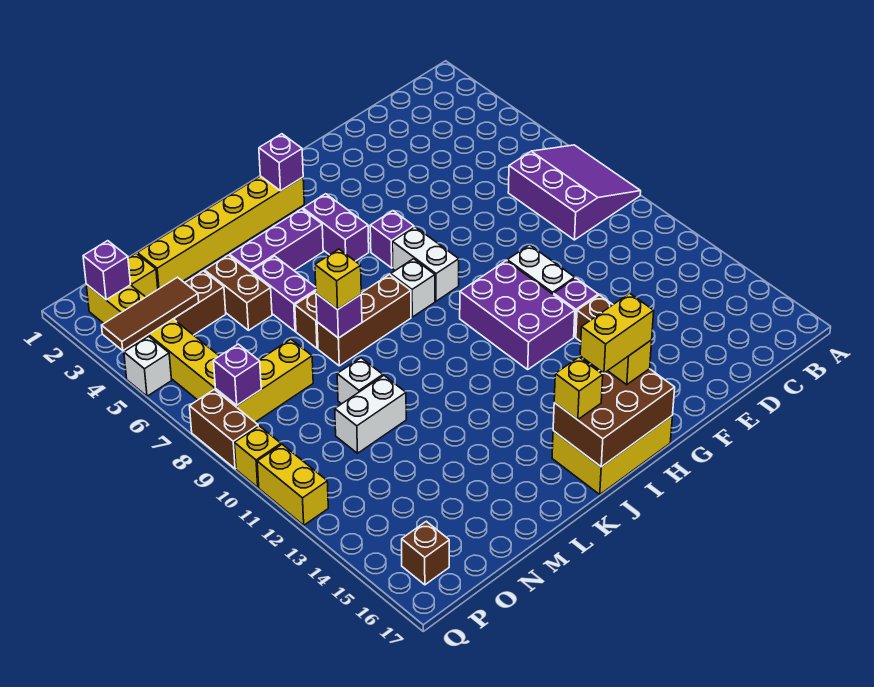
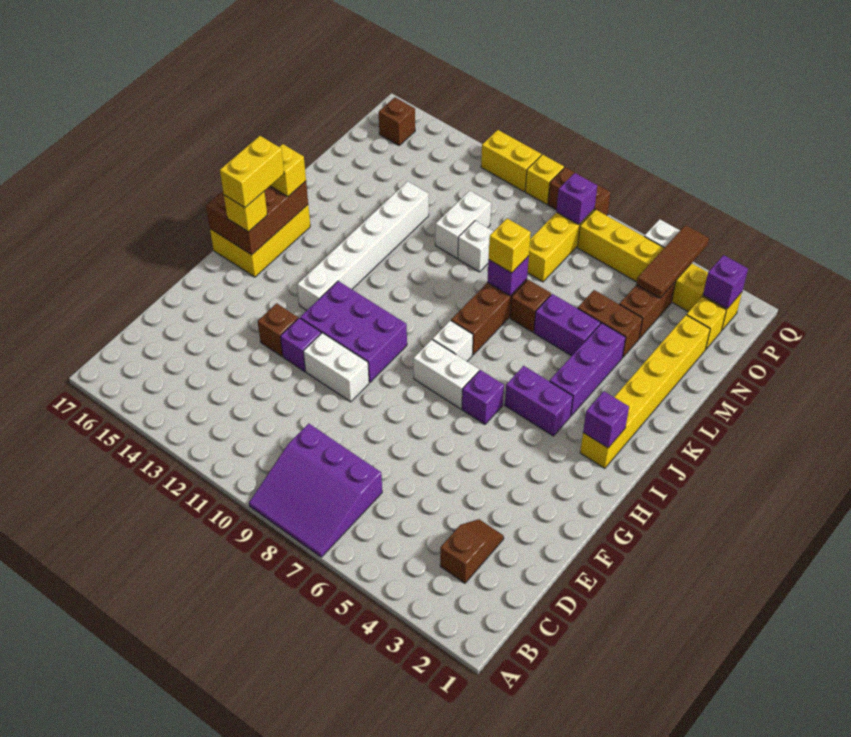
none -> brown 1x2 slope [440,519,504,583]
none -> white 1x6 brick [297,181,429,310]

